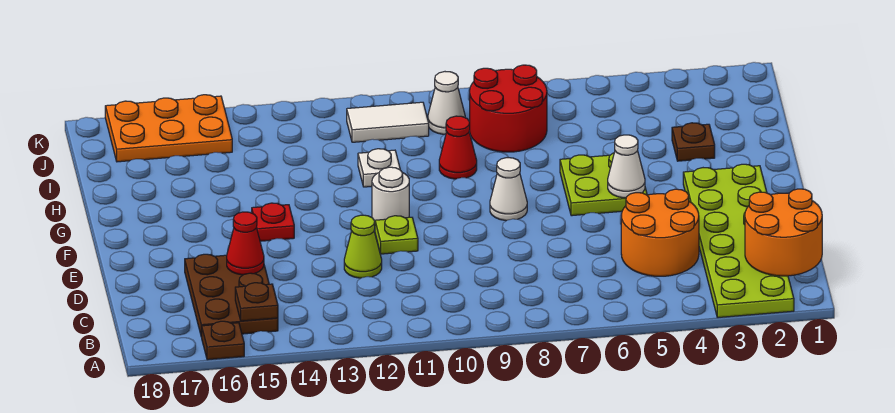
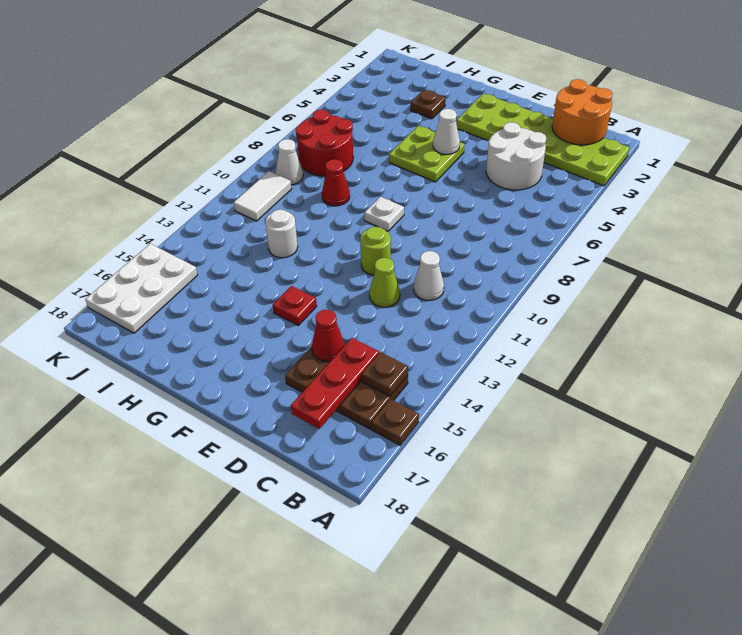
orange 2x2 round brick [621,189,699,276] -> white 2x2 round brick [486,122,546,190]
none -> red 1x3 plate [291,338,379,429]
lime 1x1 plate [375,216,418,254] -> lime 1x1 round brick [360,227,391,275]
white 1x1 cone [490,158,527,221] -> white 1x1 cone moved to [414,251,444,300]
white 1x1 round brick [372,167,409,221] -> white 1x1 round brick moved to [265,210,298,258]
white 1x1 plate [358,149,400,187] -> white 1x1 plate moved to [365,197,404,231]
orange 2x3 plate [105,95,232,162] -> white 2x3 plate [85,244,197,333]

